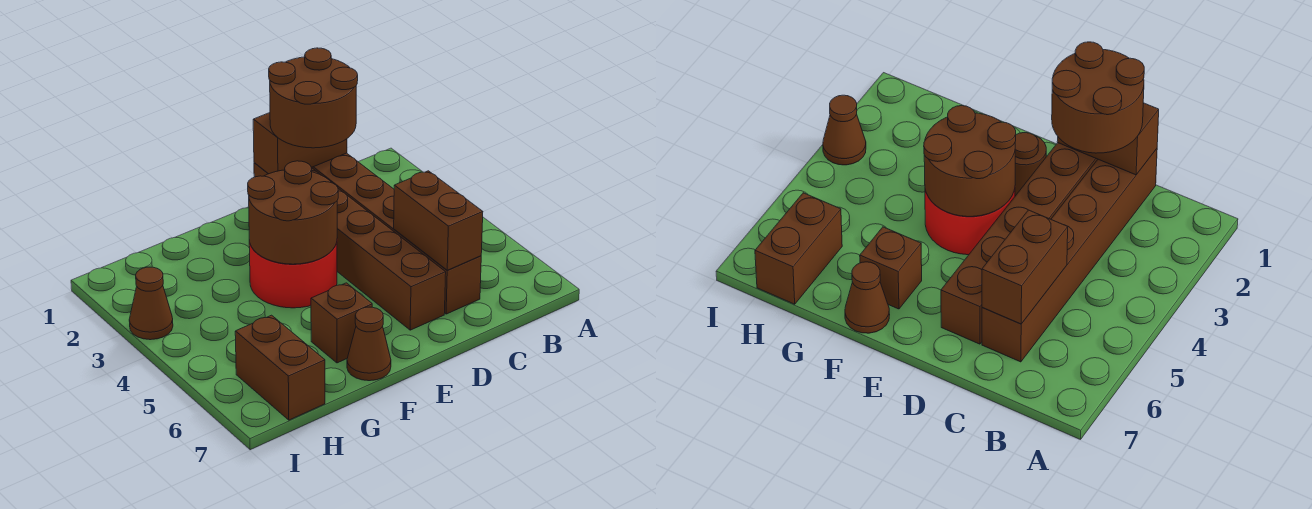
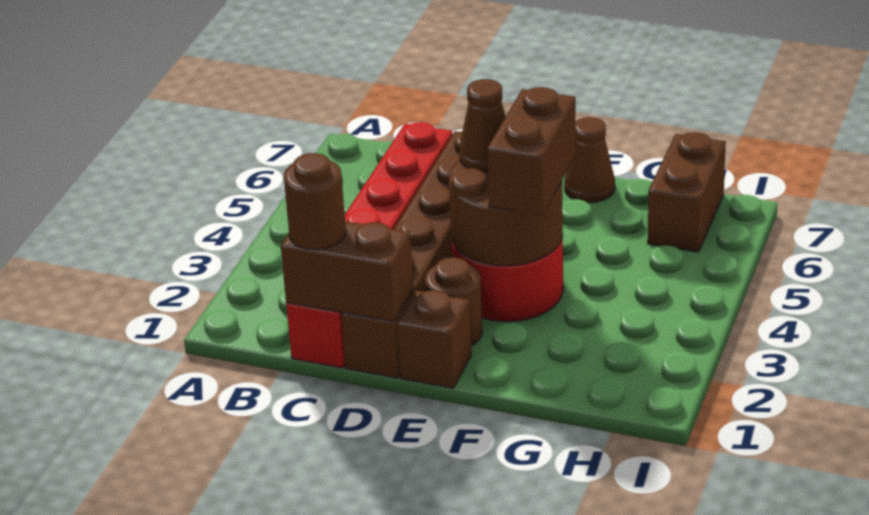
brown 1x6 brick [312,153,481,314] -> red 1x6 brick [286,122,453,368]
brown 2x2 round brick [269,48,358,148] -> brown 1x1 round brick [284,153,346,250]
brown 1x2 brick [394,171,483,270] -> brown 1x2 brick moved to [487,87,576,215]
brown 1x1 brick [311,283,372,363] -> brown 1x1 brick moved to [397,290,471,388]
brown 1x1 cone [129,267,173,340] -> brown 1x1 cone moved to [459,79,506,172]

